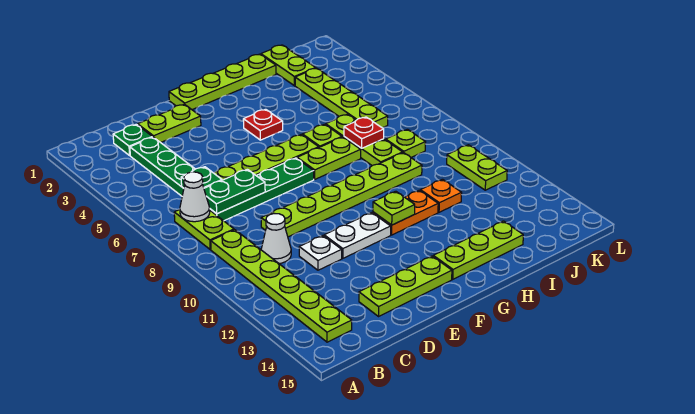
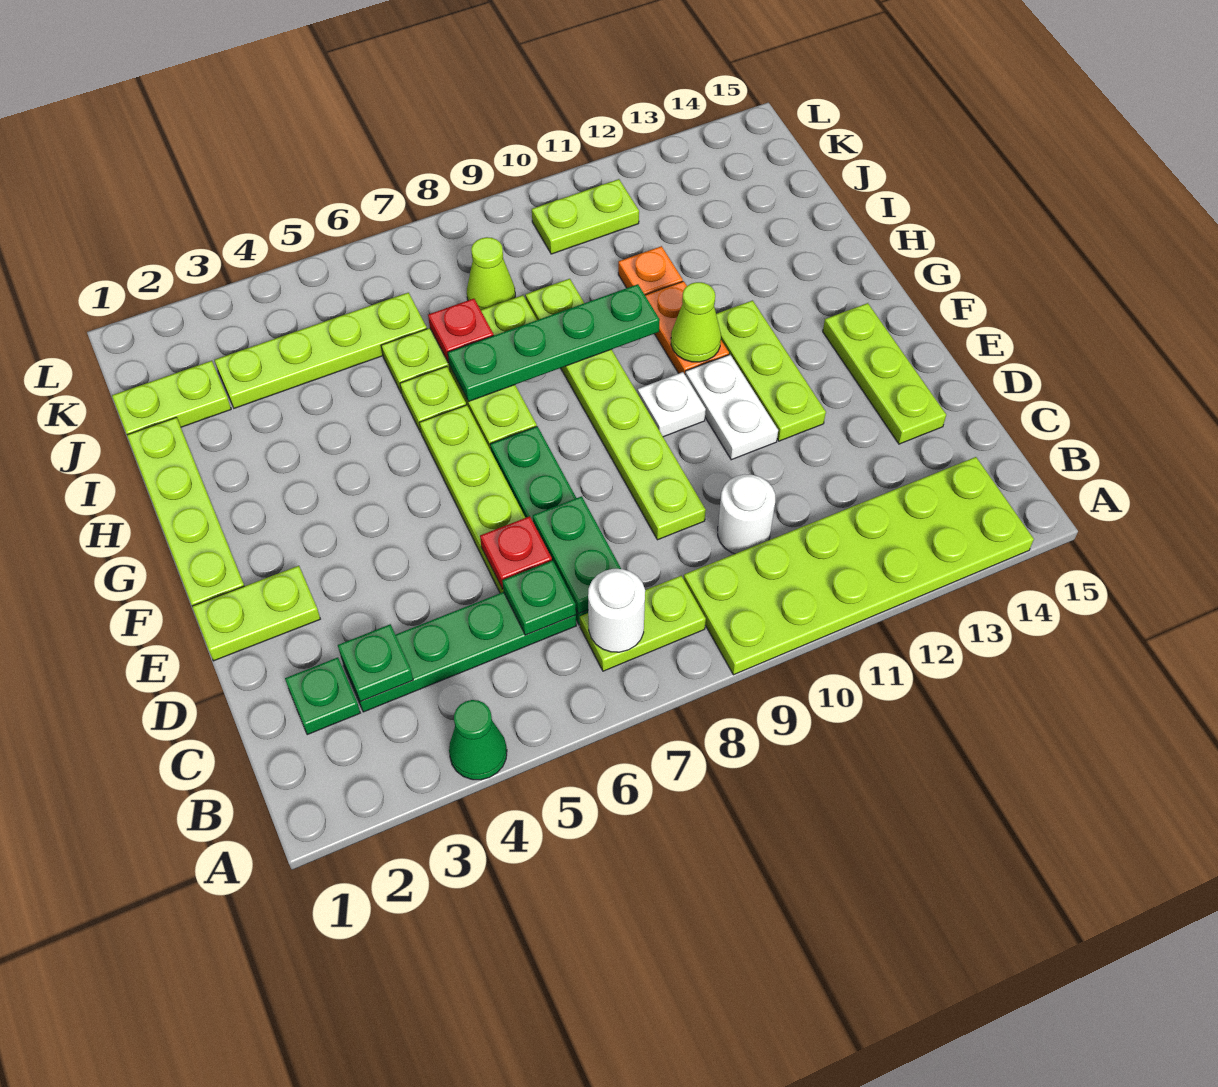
none -> green 1x1 cone [449,700,507,780]
white 1x1 cone [180,172,210,222] -> white 1x1 round brick [588,569,645,652]
lime 1x6 plate [211,230,352,342] -> lime 2x6 plate [684,457,1034,675]
none -> green 1x1 plate [338,624,413,702]
white 1x1 cone [261,214,291,263] -> white 1x1 round brick [718,474,775,554]
lime 1x2 plate [138,104,201,143] -> lime 1x2 plate turned to [192,566,320,661]
white 1x1 plate [299,236,342,270] -> white 1x1 plate moved to [638,372,706,437]
red 1x1 plate [243,109,283,140] -> red 1x1 plate moved to [480,516,552,589]
lime 1x1 plate [373,191,415,225] -> lime 1x1 cone [671,282,721,362]
lime 1x3 plate [433,221,523,279] -> lime 1x3 plate moved to [716,301,826,441]
none -> green 1x4 plate [448,284,660,402]
lime 1x1 plate [386,129,426,157] -> lime 1x1 cone [467,237,515,310]

